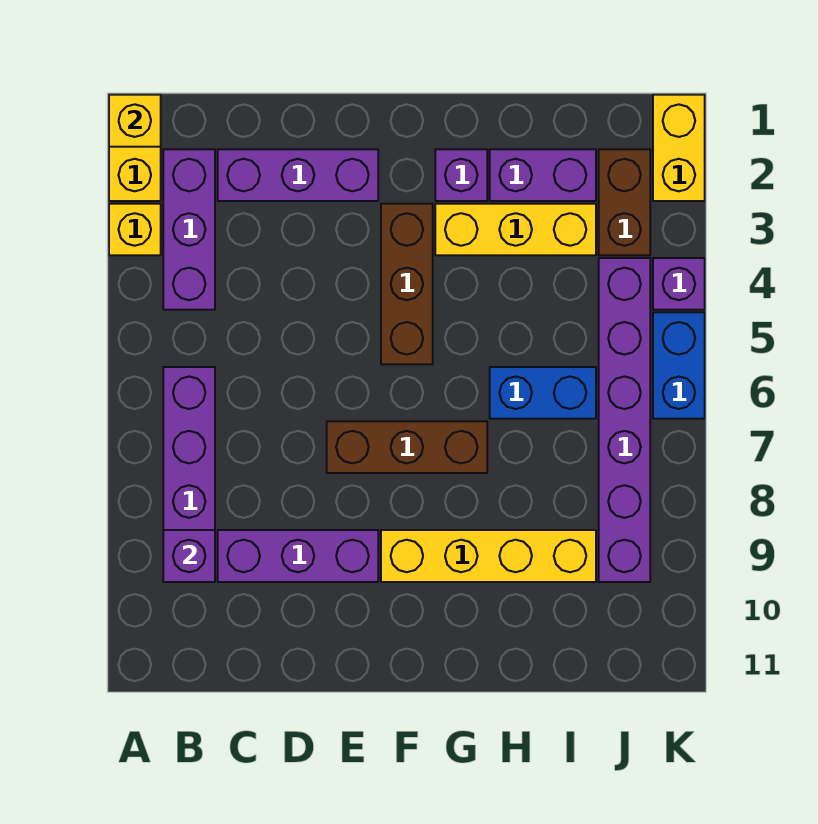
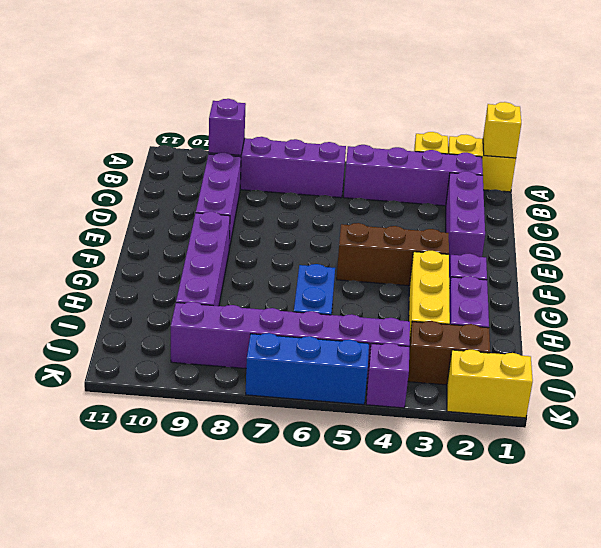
purple 1x3 brick [163,149,215,310] -> purple 1x4 brick [344,145,483,206]
brown 1x3 brick [327,421,487,473] -> none
yellow 1x4 brick [381,530,596,582] -> purple 1x4 brick [176,212,230,306]
blue 1x2 brick [653,312,705,419] -> blue 1x3 brick [246,333,369,405]

